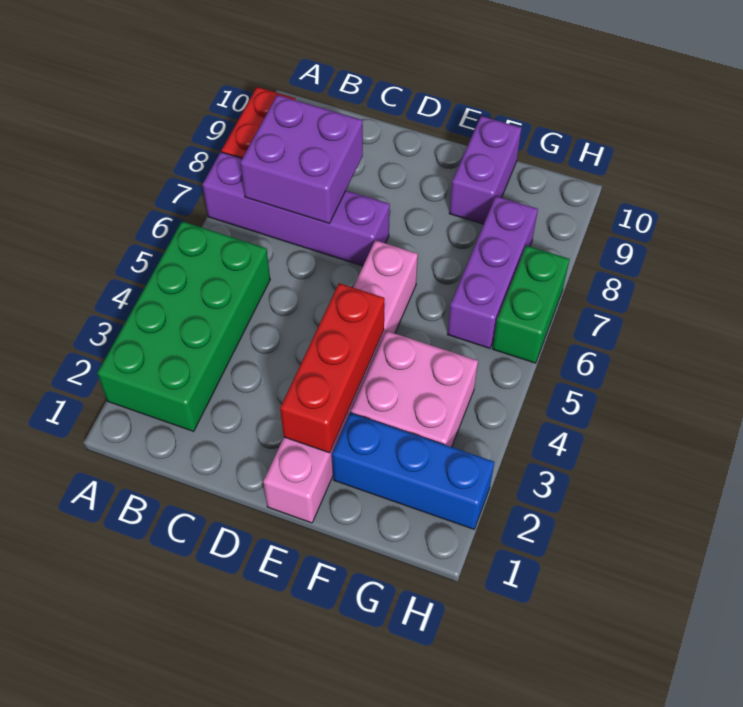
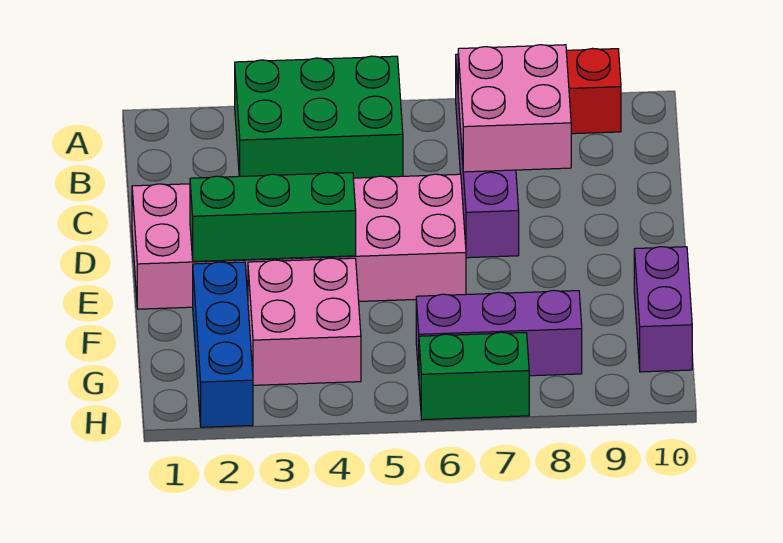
green 2x4 brick [97,221,270,431] -> green 2x3 brick [235,56,403,178]
purple 2x2 brick [240,95,363,223] -> pink 2x2 brick [458,45,571,172]
pink 1x6 brick [263,240,418,523] -> pink 2x6 brick [132,174,466,309]
red 1x3 brick [280,283,385,453] -> green 1x3 brick [190,172,356,262]
purple 1x2 brick [449,116,522,224] -> purple 1x2 brick turned to [634,247,692,372]

